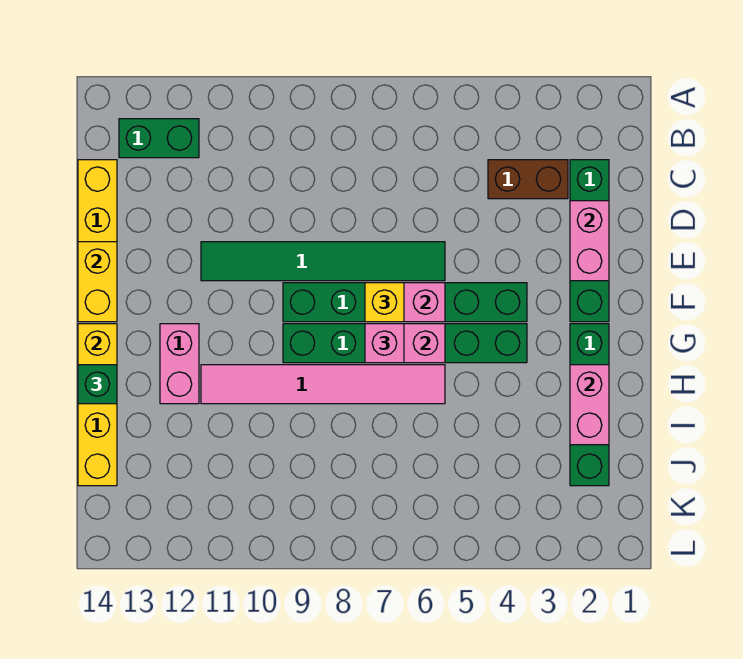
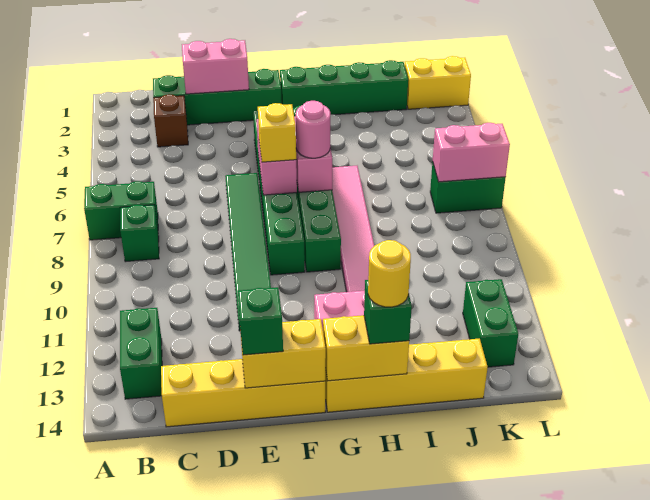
none -> green 1x2 brick [84,181,158,240]
none -> green 1x1 brick [120,205,159,262]
brown 1x2 brick [488,160,568,199] -> brown 1x1 brick [153,94,188,147]
none -> green 1x1 brick [238,287,283,355]
pink 1x1 brick [365,324,404,363] -> pink 1x1 round brick [296,101,330,158]
pink 1x2 brick [570,365,609,445] -> pink 1x2 brick moved to [433,123,510,182]
none -> yellow 1x1 round brick [368,240,411,307]
none -> yellow 1x2 brick [405,56,471,109]
none -> green 1x2 brick [430,162,506,213]
none -> green 1x2 brick [463,279,518,367]

